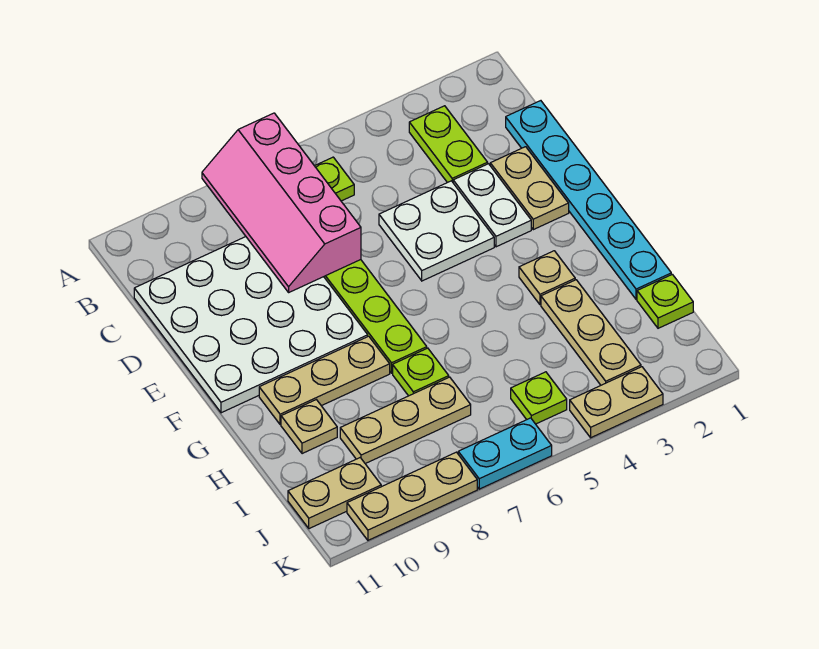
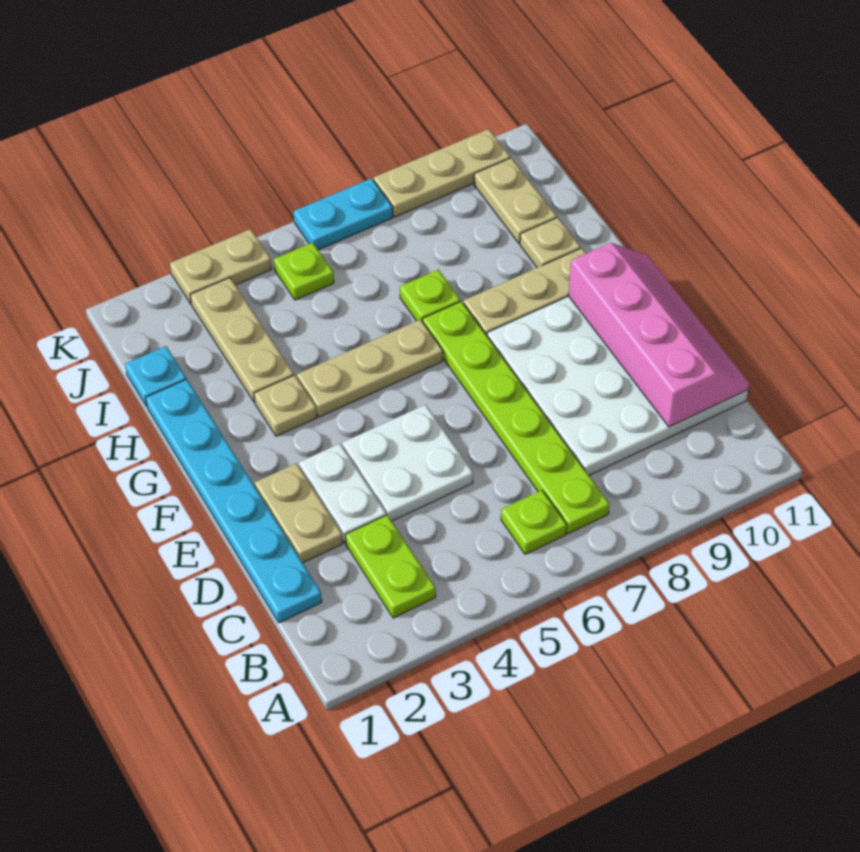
pink 2x4 slope [202,113,361,292] -> pink 2x4 slope moved to [568,243,749,427]
lime 1x1 plate [637,274,693,328] -> cyan 1x1 plate [125,346,186,407]
tan 1x3 plate [340,377,471,464] -> tan 1x3 plate moved to [297,320,443,417]
tan 1x2 plate [288,458,381,529] -> tan 1x2 plate turned to [474,158,557,243]

